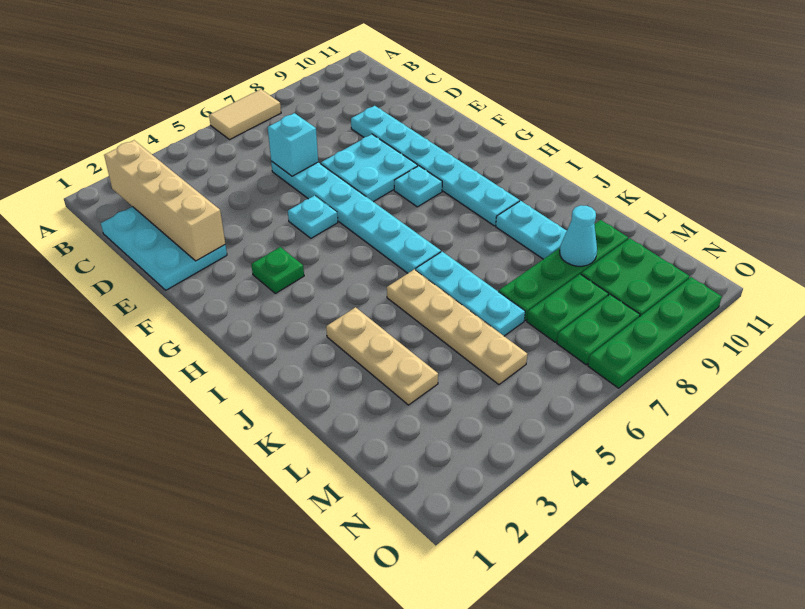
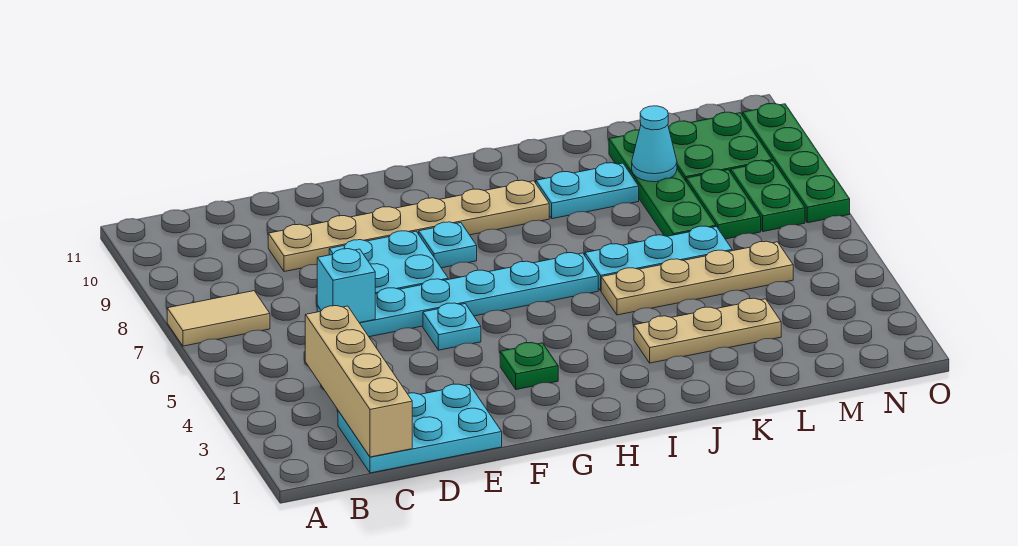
tan 1x2 tile [209,89,281,140] -> tan 1x2 tile turned to [167,291,270,346]
tan 1x4 brick [104,140,225,261] -> tan 1x4 brick turned to [305,306,412,457]
cyan 1x6 plate [351,106,519,226] -> tan 1x6 plate [268,180,549,272]

